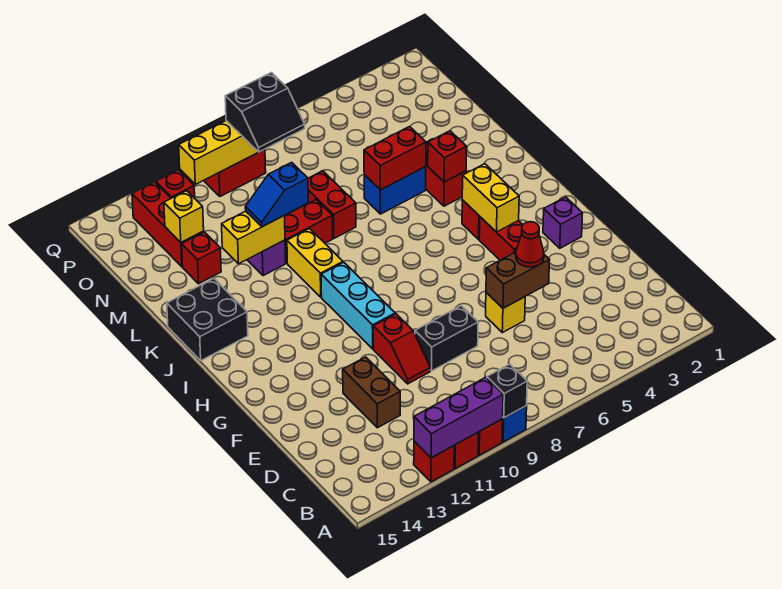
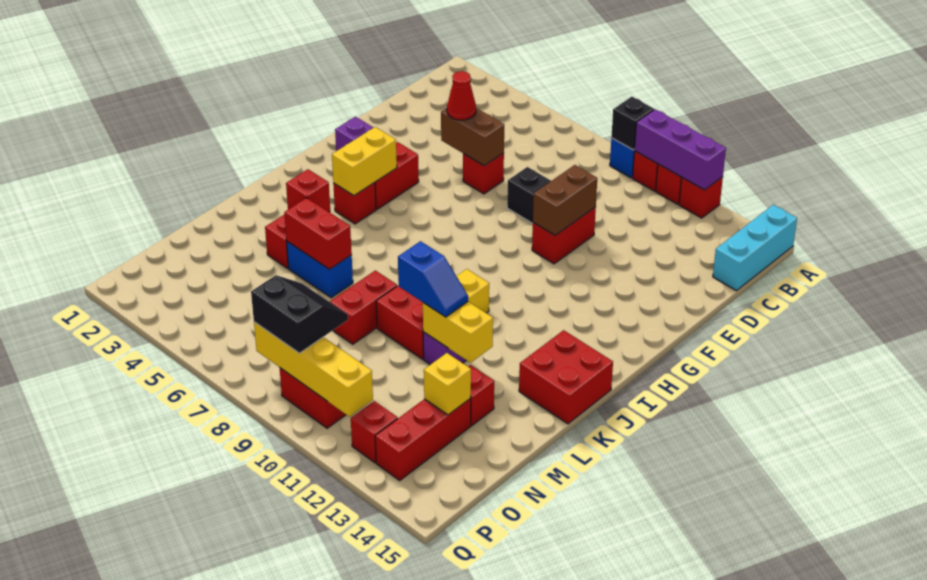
brown 1x2 brick [343,357,400,428] -> brown 1x2 brick moved to [533,165,597,235]
yellow 1x1 brick [486,293,525,333] -> red 1x1 brick [463,153,504,194]
red 1x2 slope [373,314,430,384] -> red 1x2 brick [532,207,596,264]
cyan 1x3 brick [321,262,395,349] -> cyan 1x3 brick moved to [713,205,797,291]
black 2x2 brick [167,279,248,361] -> red 2x2 brick [519,330,613,424]

